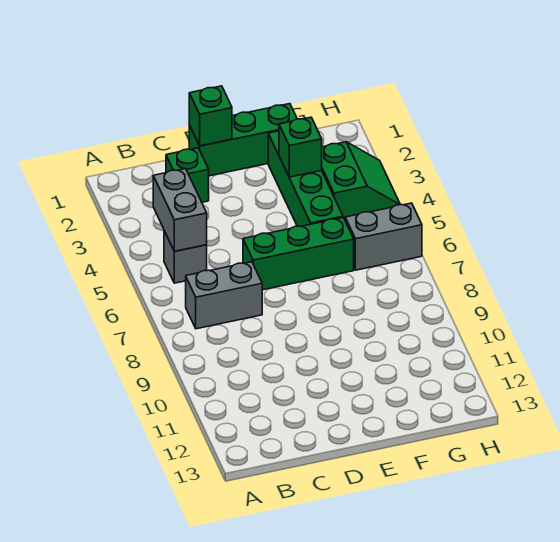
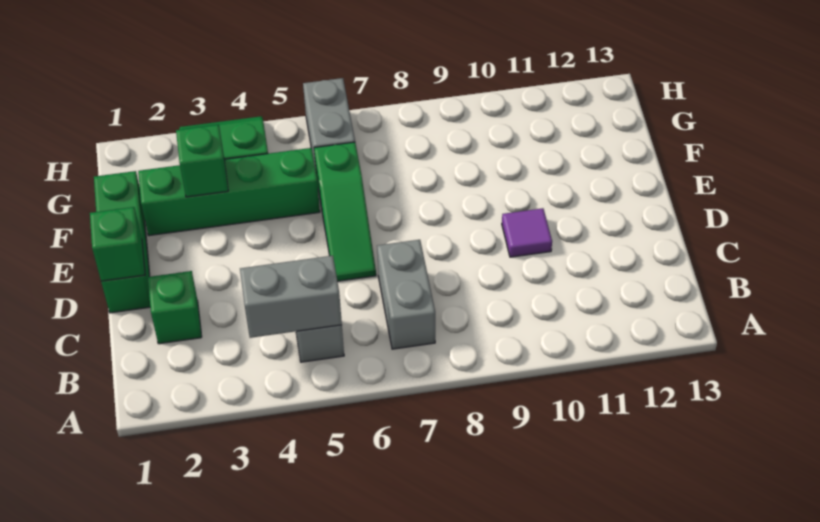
green 1x3 brick [243,218,354,290] -> green 1x3 slope [314,142,376,281]
none -> purple 1x1 tile [502,208,552,257]

